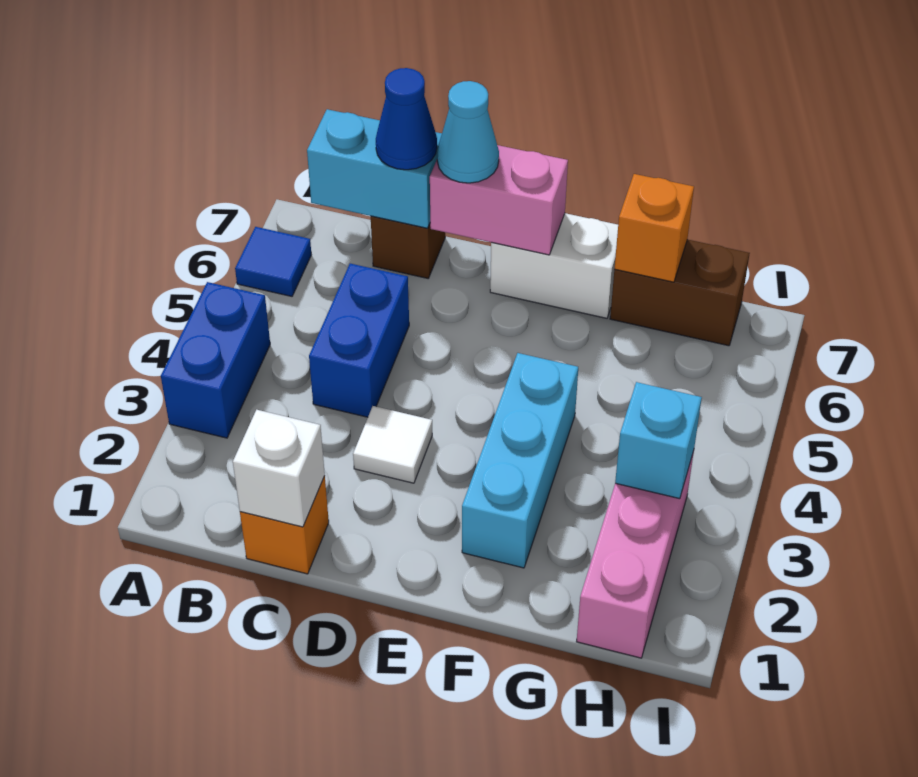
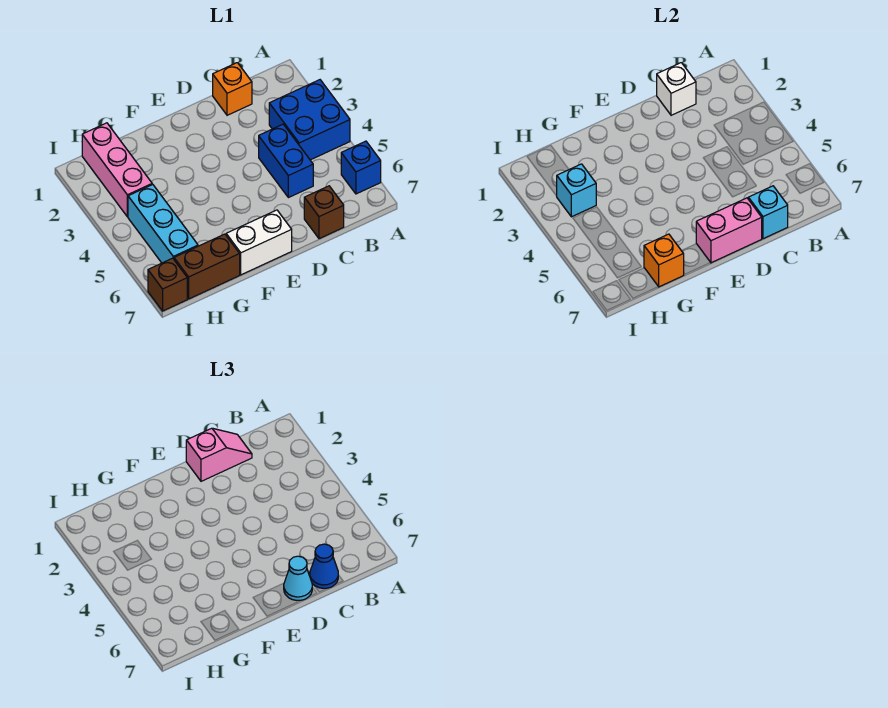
blue 1x2 brick [161,282,270,438] -> blue 2x2 brick [269,80,350,160]
blue 1x1 tile [235,227,311,296] -> blue 1x1 brick [341,141,381,194]
cyan 1x2 brick [307,109,442,228] -> cyan 1x1 brick [748,186,788,239]
none -> pink 1x2 slope [186,428,252,481]
white 1x1 tile [353,406,432,483] -> none
cyan 1x3 brick [462,353,578,568] -> cyan 1x3 brick moved to [128,184,198,263]
none -> brown 1x1 brick [148,258,187,311]

